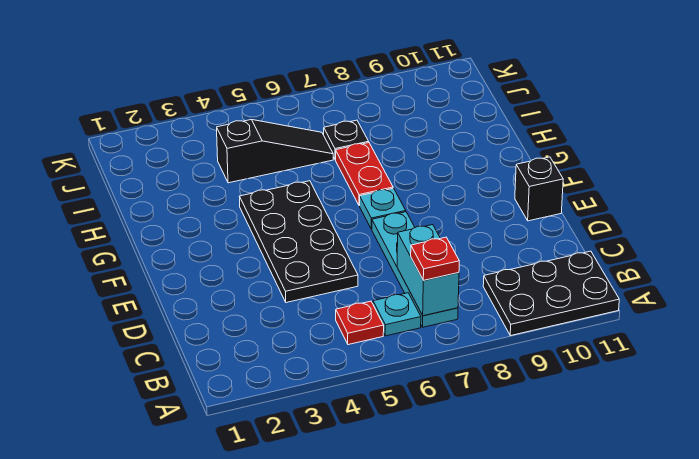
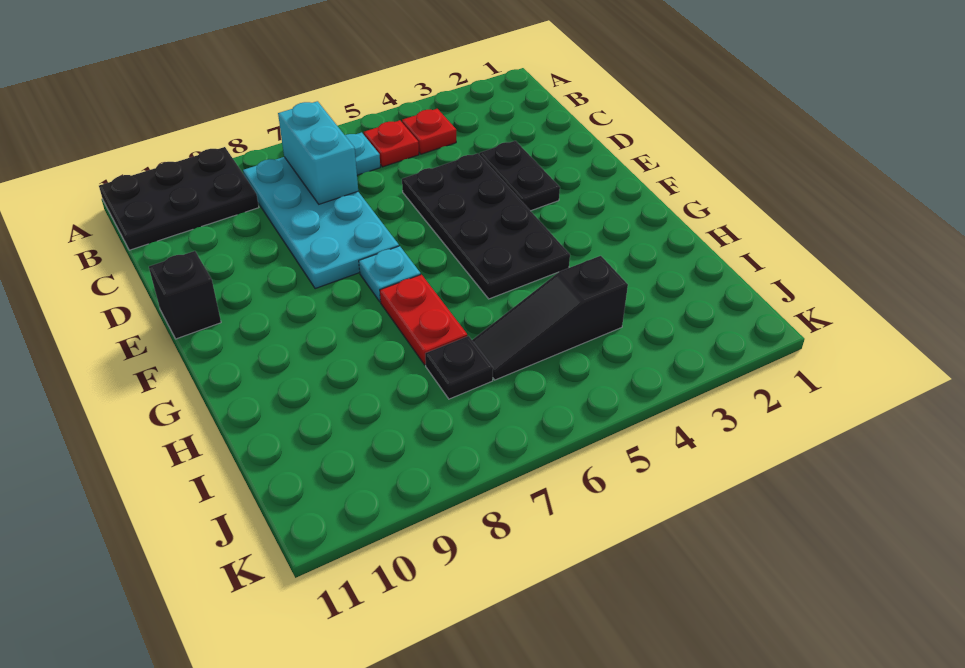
cyan 1x4 plate [372,212,458,327] -> cyan 2x4 plate [243,157,399,289]
red 1x1 plate [411,237,459,281] -> red 1x1 plate moved to [402,109,456,154]
none -> black 1x2 plate [479,141,560,211]

